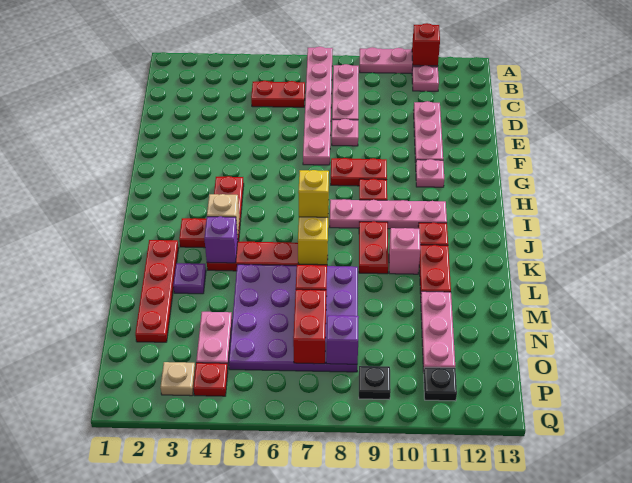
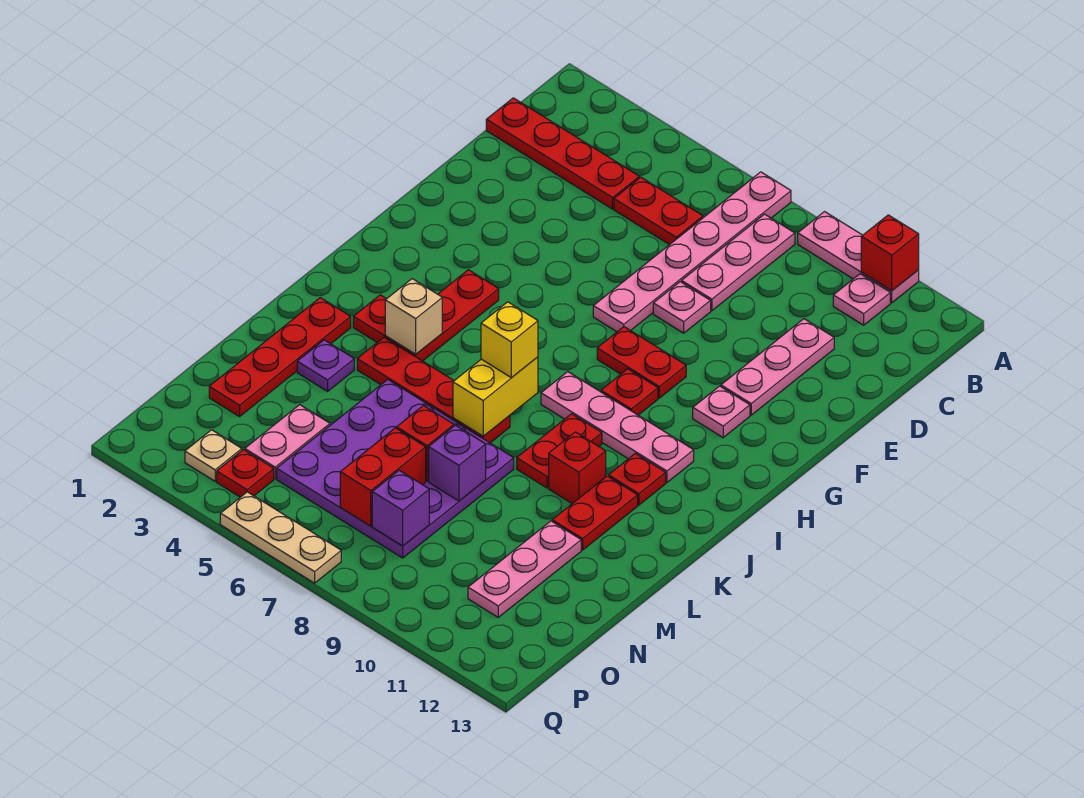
none -> red 1x4 plate [486,98,639,209]
purple 1x1 brick [204,216,238,263] -> purple 1x1 brick moved to [429,425,486,501]
pink 1x1 brick [389,228,420,274] -> red 1x1 brick [549,432,606,504]
black 1x1 plate [359,366,391,400] -> none
black 1x1 plate [424,367,457,401] -> none
none -> tan 1x3 plate [220,492,341,583]

